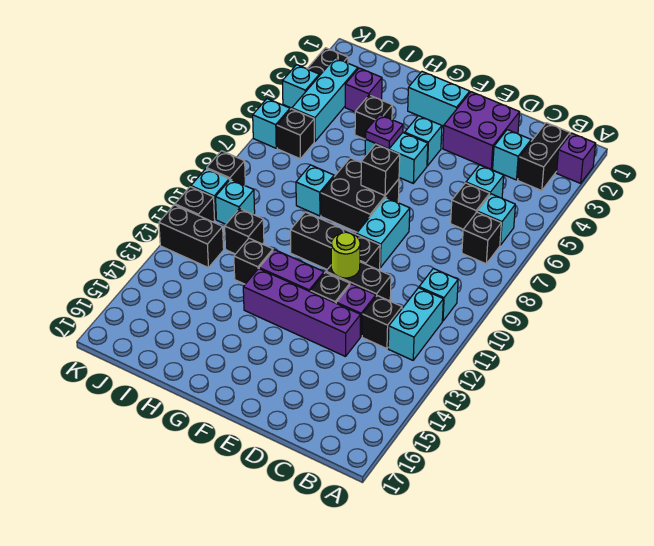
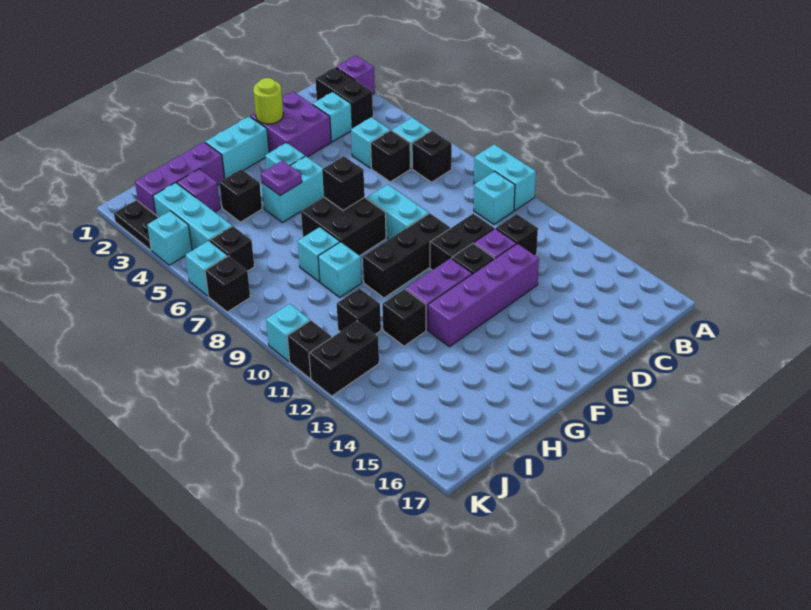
cyan 1x2 brick [388,288,443,360] -> cyan 1x2 brick moved to [474,144,536,210]
lime 1x1 round brick [331,232,360,278] -> lime 1x1 round brick moved to [253,78,283,124]
none -> purple 1x3 brick [135,142,224,215]
cyan 1x1 brick [216,179,255,224] -> cyan 1x1 brick moved to [318,242,362,297]
black 1x1 brick [207,151,245,185] -> black 1x1 brick moved to [205,256,250,312]

